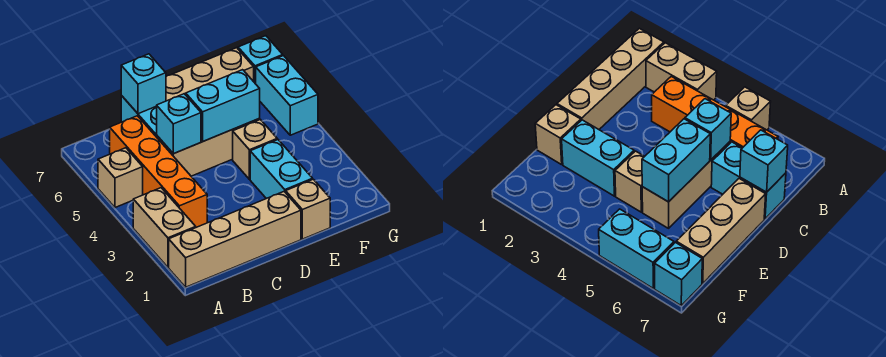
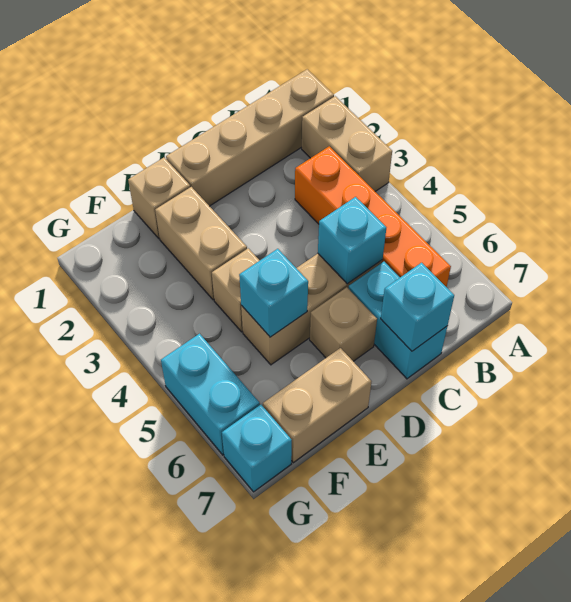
tan 1x1 brick [98,148,143,208] -> tan 1x1 brick moved to [310,287,377,361]
cyan 1x2 brick [186,70,260,141] -> cyan 1x1 brick [239,249,308,337]
tan 1x3 brick [166,48,254,101] -> tan 1x2 brick [263,348,371,462]
cyan 1x2 brick [250,139,313,199] -> tan 1x2 brick [155,187,247,300]

